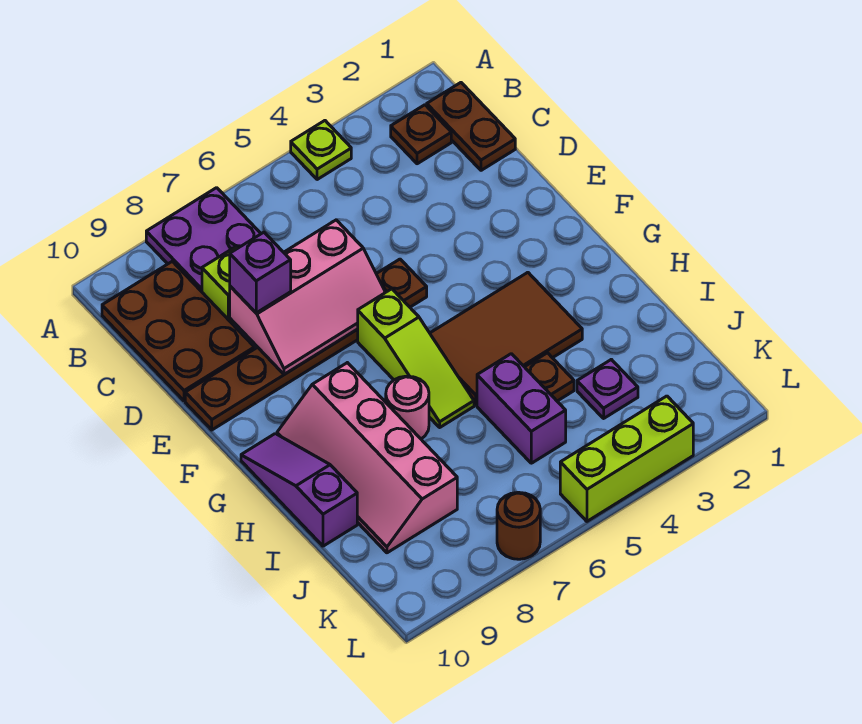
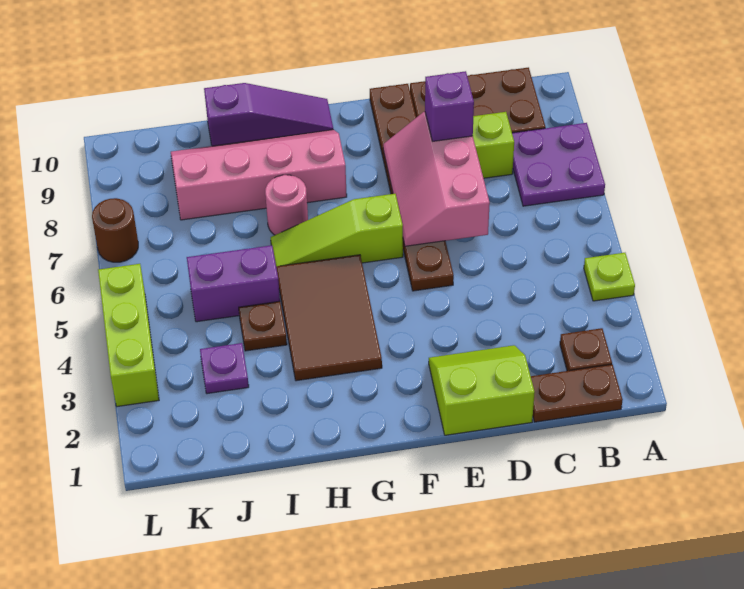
none -> lime 2x2 slope [429,345,535,435]

